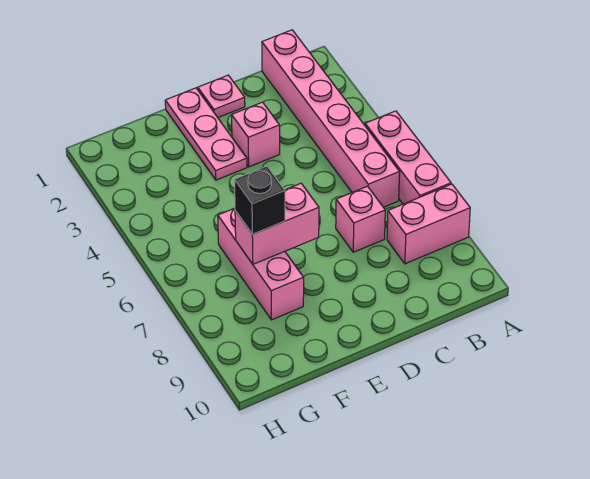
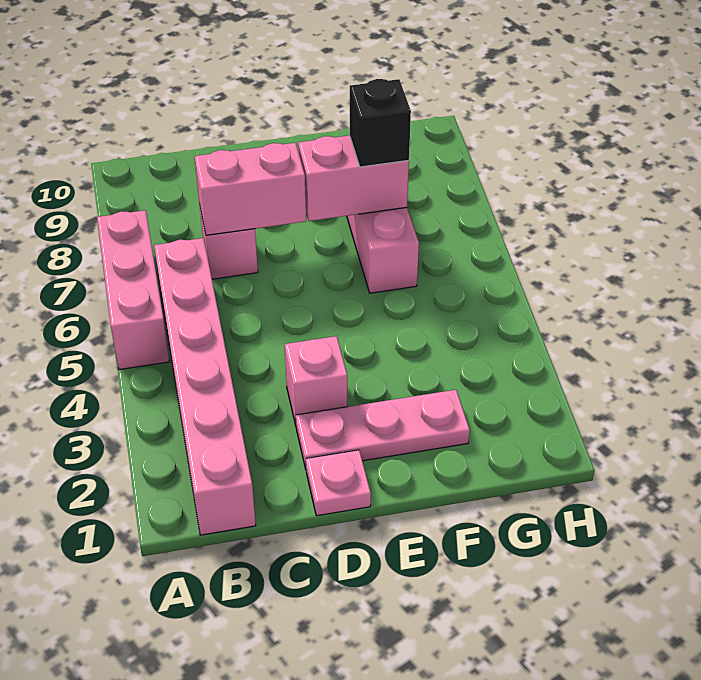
pink 1x2 brick [387,184,470,264] -> pink 1x2 brick moved to [195,143,306,235]
pink 1x3 plate [165,88,247,180] -> pink 1x3 plate turned to [296,390,470,469]

